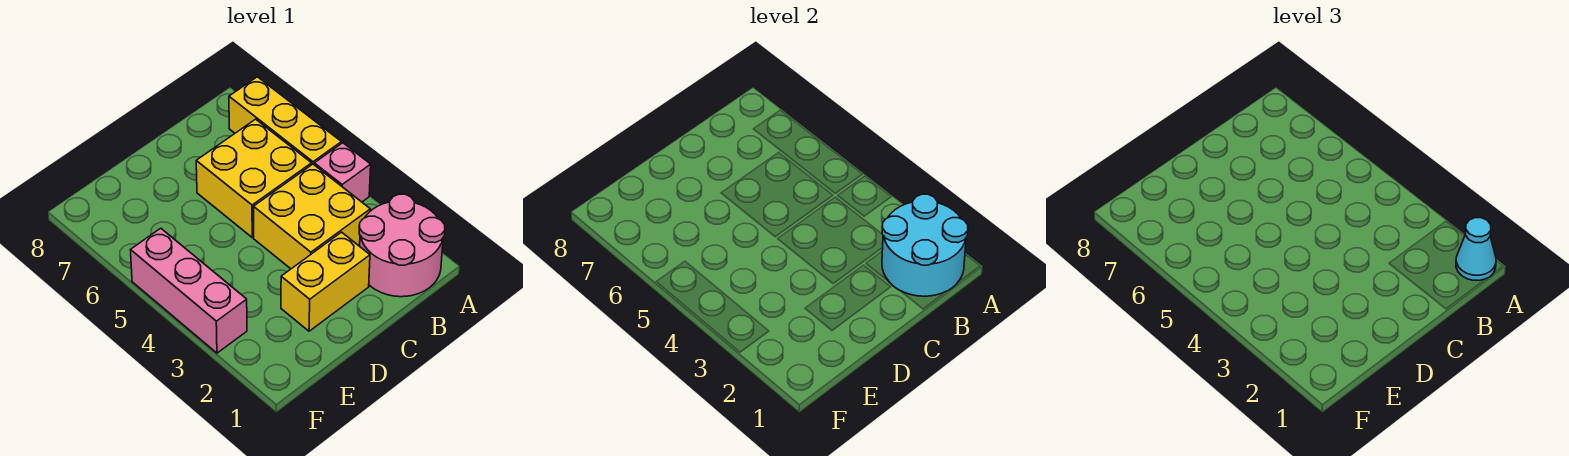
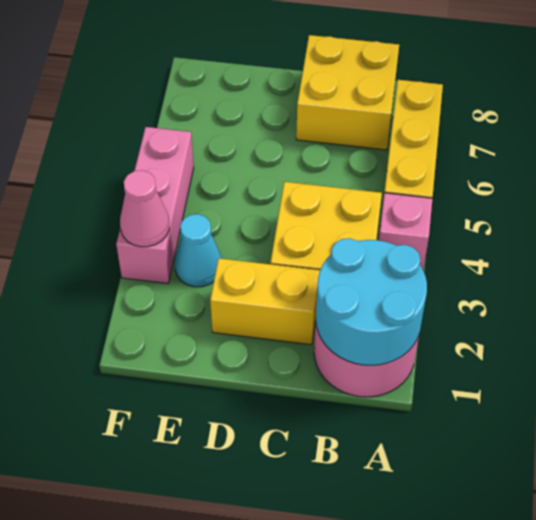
cyan 1x1 cone [1456,218,1496,280] -> cyan 1x1 cone moved to [175,214,222,287]
yellow 2x2 brick [196,119,312,237] -> yellow 2x2 brick moved to [296,35,399,150]
none -> pink 1x1 cone [120,170,169,247]

